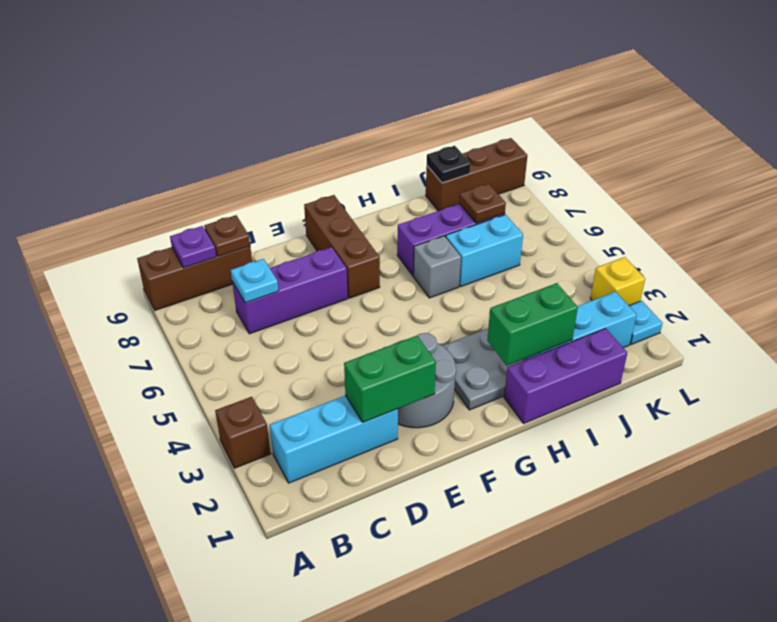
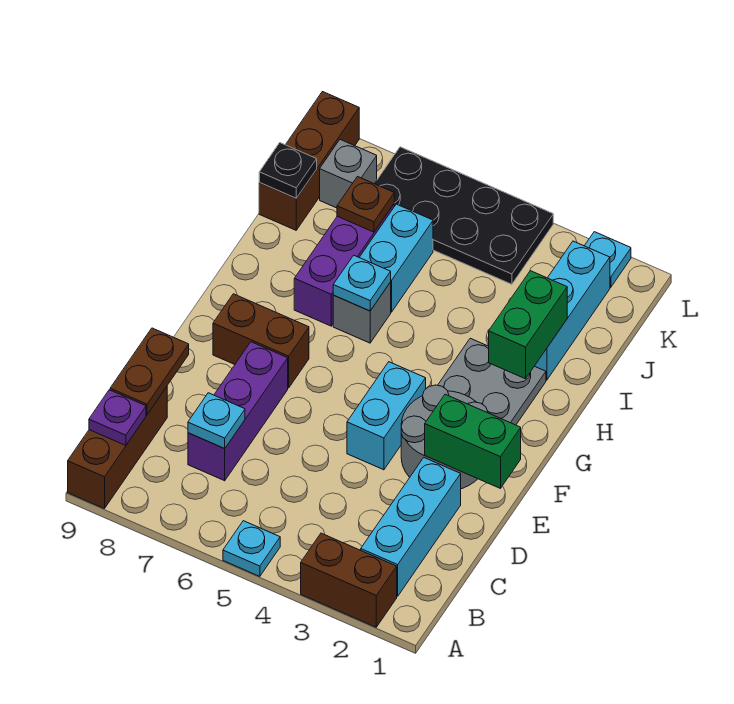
brown 1x1 brick [215,397,271,468] -> brown 1x2 brick [301,533,397,627]
none -> cyan 1x1 plate [223,521,280,576]
brown 1x1 plate [204,215,250,256] -> brown 1x2 plate [110,328,189,414]
green 1x2 brick [344,336,436,422] -> green 1x2 brick turned to [425,394,521,488]
none -> cyan 1x2 brick [347,362,426,470]
brown 1x3 brick [304,195,380,298] -> brown 1x2 brick [213,294,309,388]
purple 1x3 brick [504,328,627,423] -> none
none -> cyan 1x1 plate [333,255,391,311]
none -> black 2x4 plate [375,147,553,284]
none -> grey 1x1 brick [320,140,377,208]
yellow 1x1 brick [590,257,645,305] -> none

